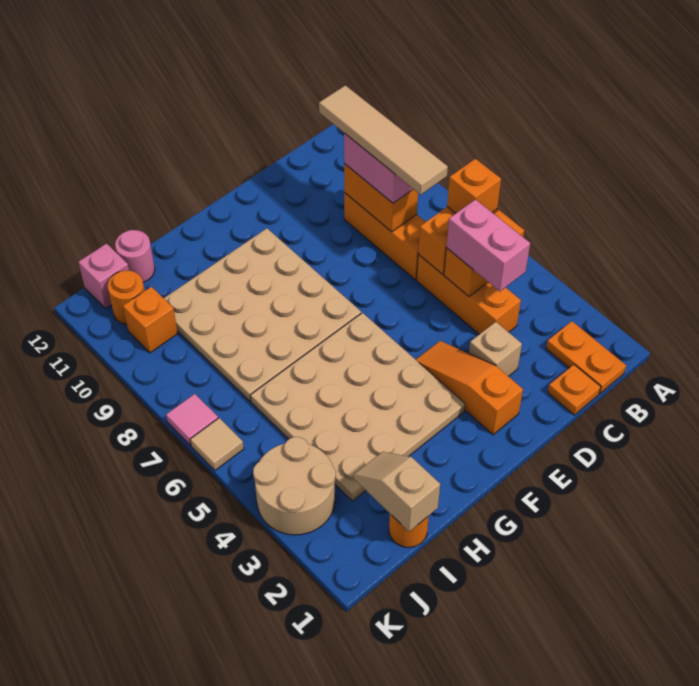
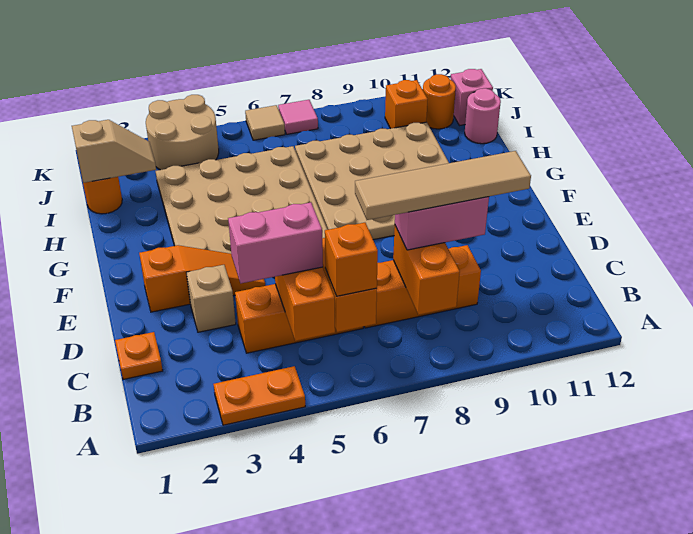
orange 1x2 plate [546,321,626,393] -> orange 1x2 plate moved to [214,366,305,425]
orange 1x2 brick [344,164,418,232] -> orange 1x2 brick turned to [393,226,460,315]

